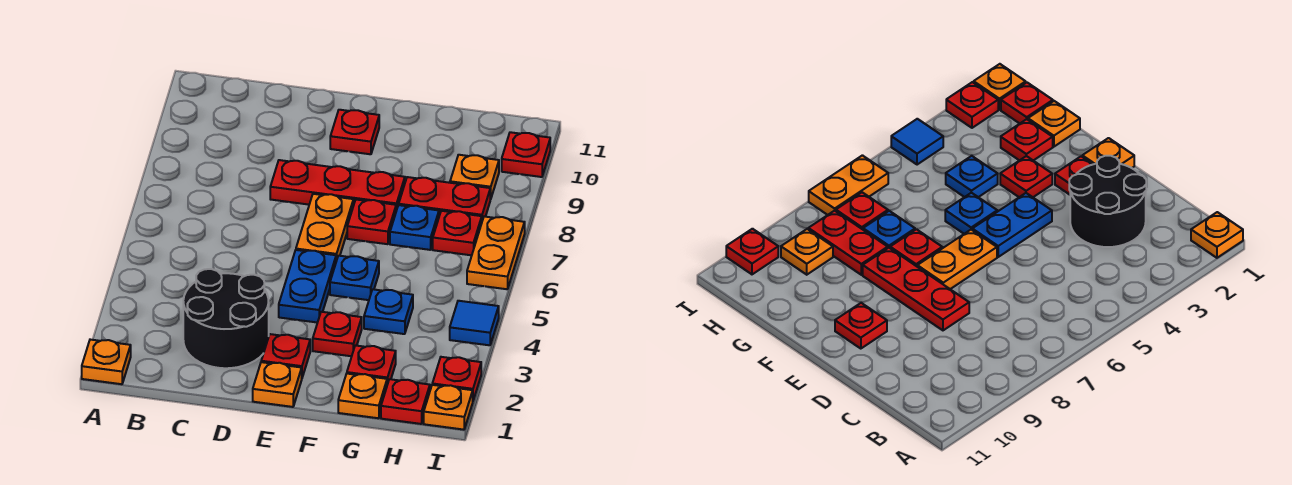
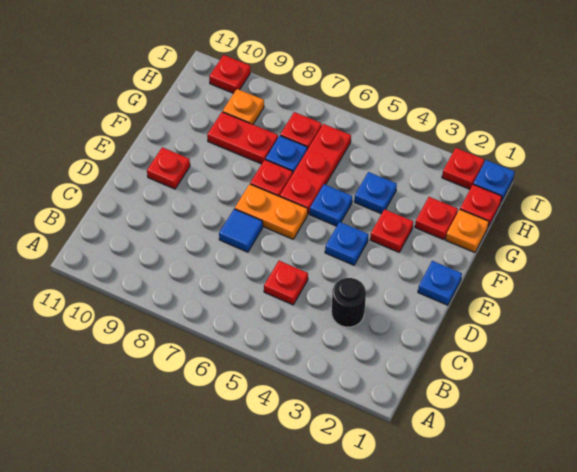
orange 1x1 plate [82,340,131,384] -> none
black 2x2 round brick [183,269,269,368] -> black 1x1 round brick [332,278,366,327]
red 1x3 plate [270,160,405,211] -> red 1x3 plate moved to [280,124,351,214]
orange 1x1 plate [253,362,302,407] -> blue 1x1 plate [418,261,462,305]
red 1x1 plate [261,334,310,377] -> red 1x1 plate moved to [264,261,308,305]
blue 1x2 plate [279,250,336,323] -> blue 1x1 plate [325,222,368,265]
red 1x2 plate [399,177,490,220] -> red 1x2 plate turned to [207,112,278,164]
orange 1x1 plate [424,385,473,430] -> blue 1x1 plate [473,160,515,201]
blue 1x1 tile [450,301,499,345] -> blue 1x1 tile moved to [219,209,263,252]
orange 1x2 plate [467,217,525,289] -> none

